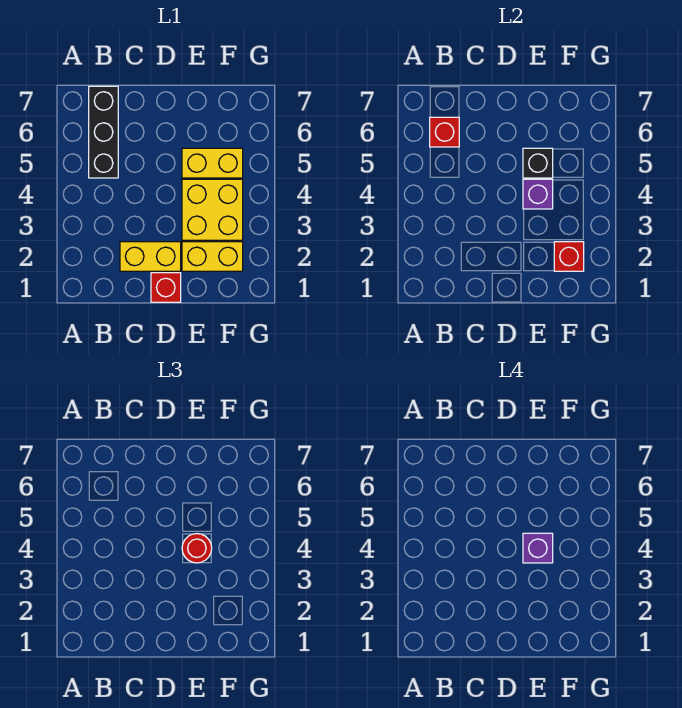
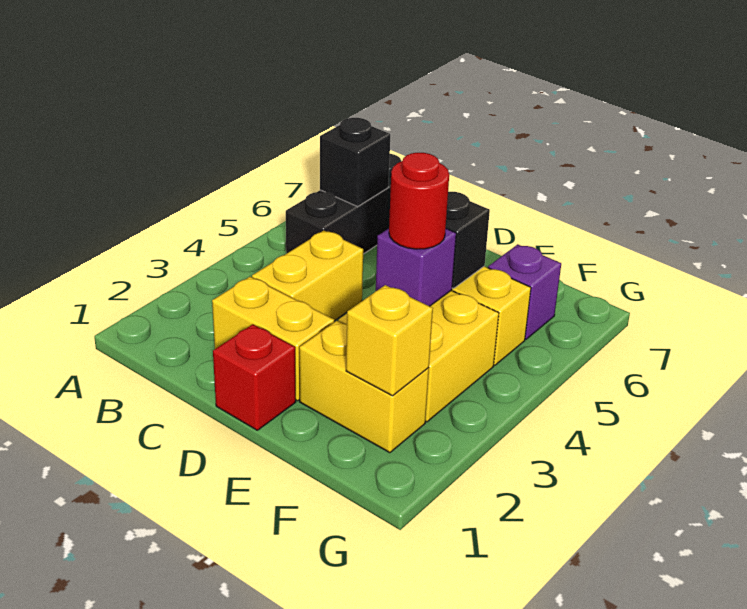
red 1x1 brick [430,117,459,147] -> black 1x1 brick [320,118,390,207]
none -> yellow 1x2 brick [252,231,363,320]
purple 1x1 brick [523,533,553,563] -> purple 1x1 brick moved to [488,244,561,339]
red 1x1 brick [554,242,584,271] -> yellow 1x1 brick [346,285,433,396]

